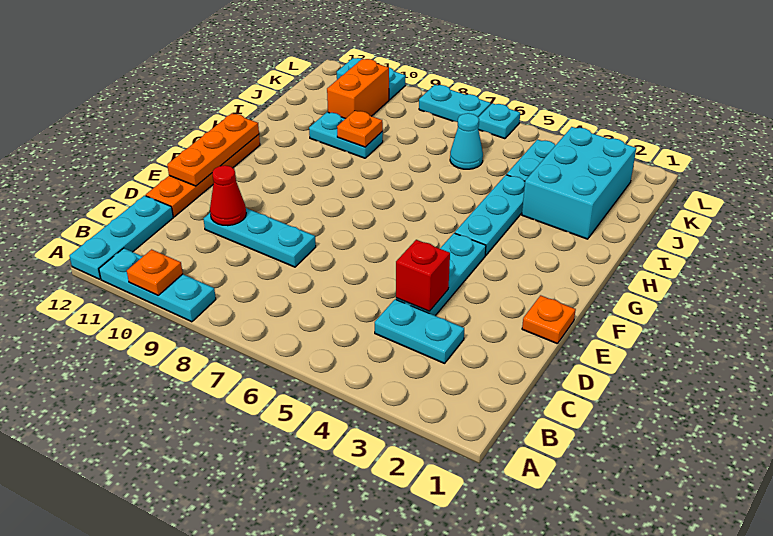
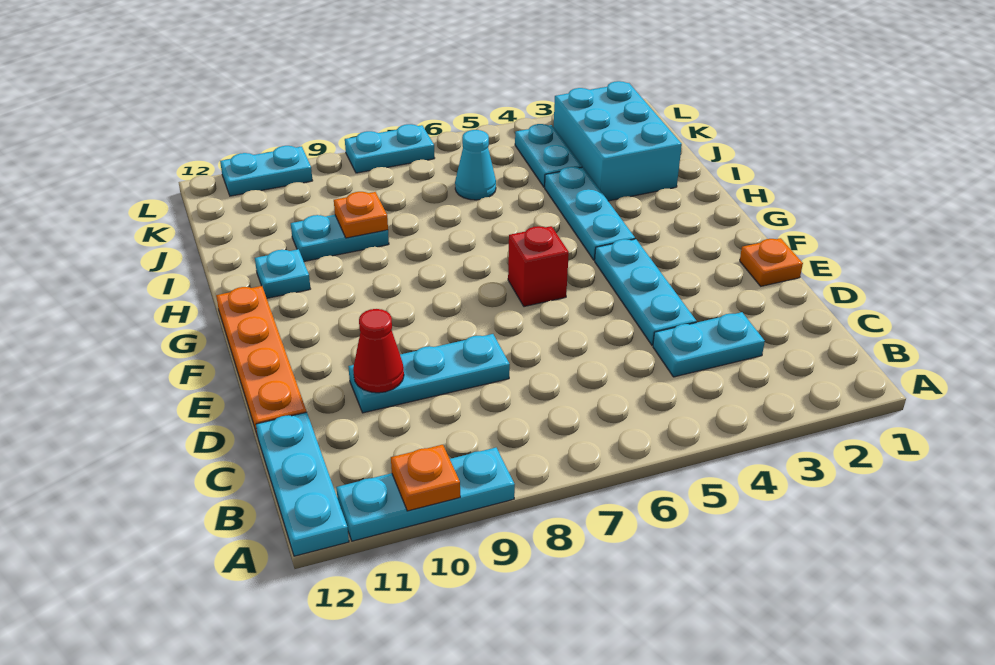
red 1x1 brick [396,240,450,311] -> red 1x1 brick moved to [508,226,569,307]
orange 1x3 plate [167,113,259,186] -> none
orange 1x2 brick [327,59,389,118] -> none
cyan 1x1 plate [478,103,520,139] -> cyan 1x1 plate moved to [255,249,310,298]

